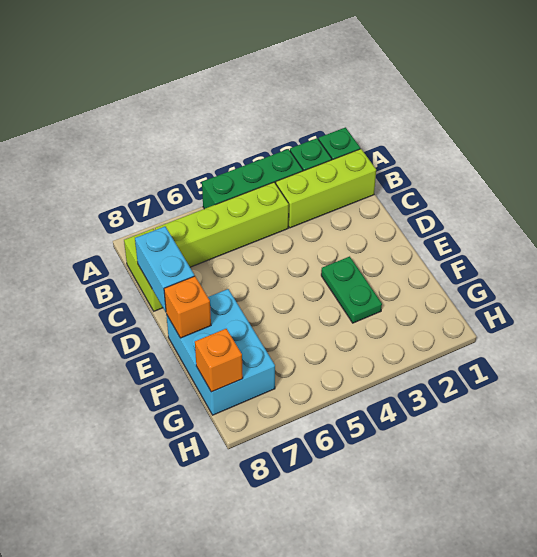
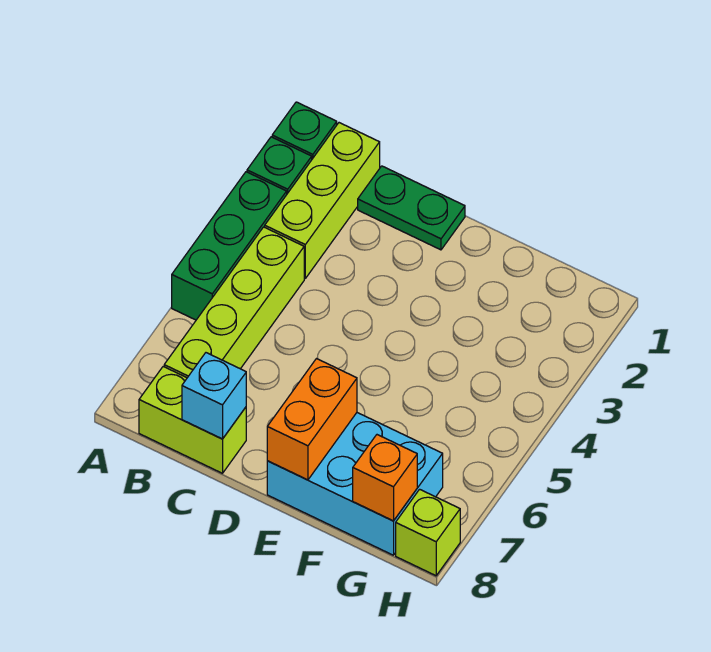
cyan 1x2 brick [135,227,194,312] -> cyan 1x1 brick [182,353,246,439]
green 1x2 plate [321,256,382,323] -> green 1x2 plate moved to [358,166,465,250]
orange 1x1 brick [164,276,211,338] -> orange 1x2 brick [267,359,357,480]
none -> lime 1x1 brick [396,489,460,576]

